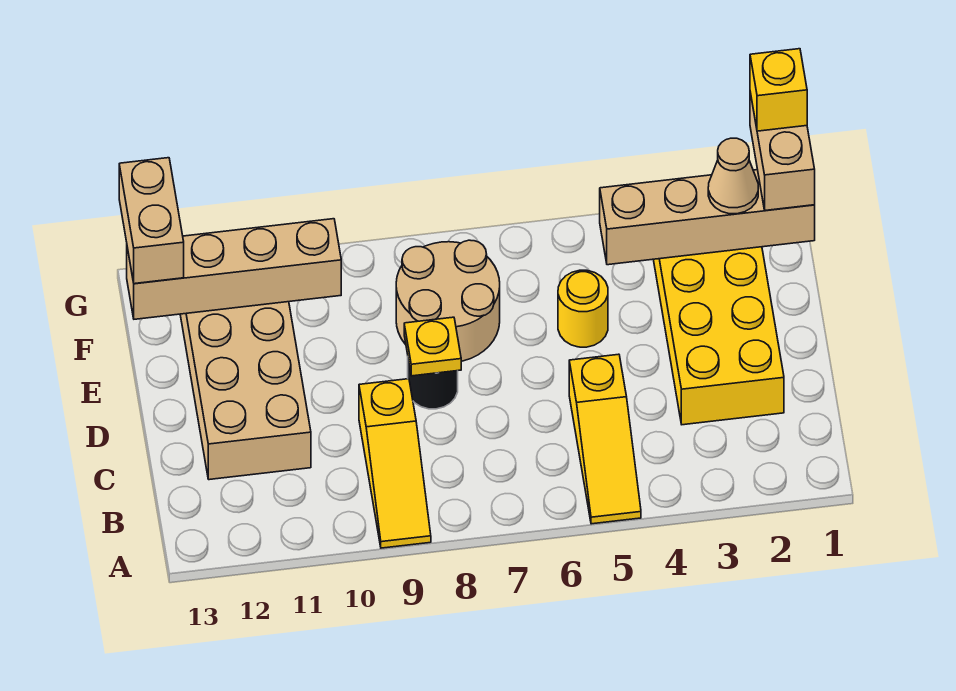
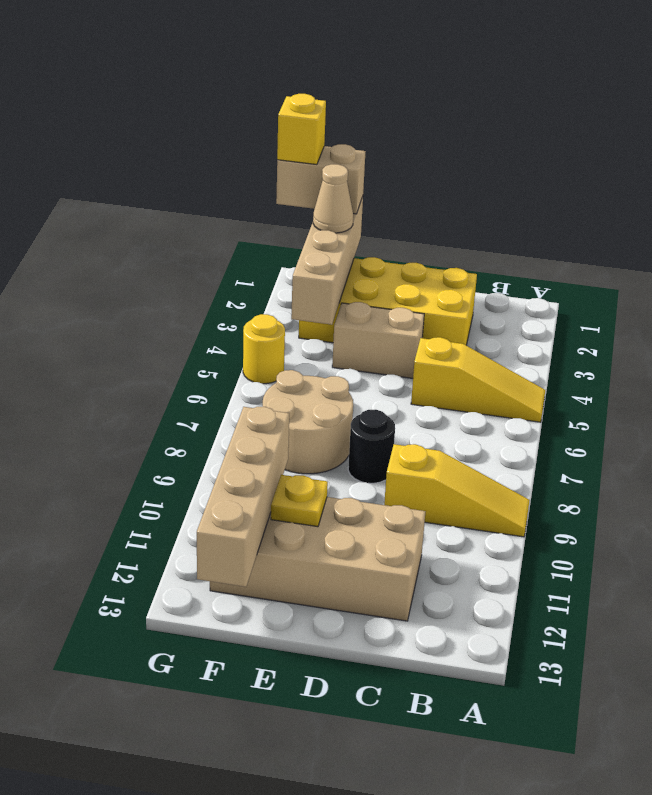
yellow 1x1 plate [404,317,461,376] -> yellow 1x1 plate moved to [271,475,328,527]
yellow 1x1 round brick [558,270,608,347] -> yellow 1x1 round brick moved to [243,314,285,384]
tan 1x2 brick [119,158,184,284] -> tan 1x2 brick moved to [332,302,424,378]

